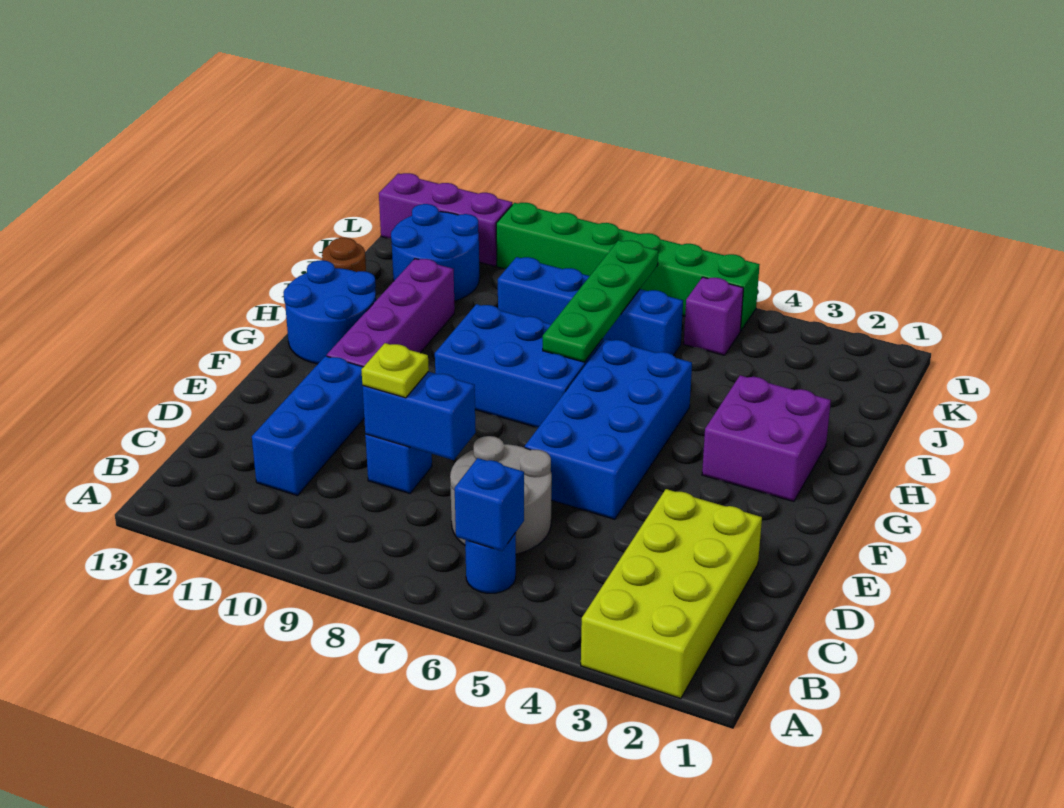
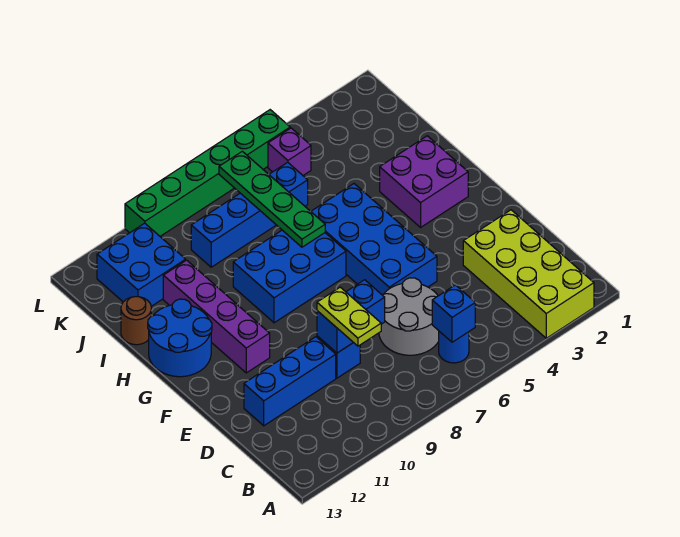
blue 1x3 brick [252,356,364,496] -> blue 1x3 brick turned to [244,337,336,426]
lime 1x1 plate [361,343,429,398] -> lime 1x2 plate [317,287,381,346]
blue 2x2 round brick [391,204,479,301] -> blue 2x2 brick [97,223,186,306]
purple 1x3 brick [379,173,512,266] -> none

